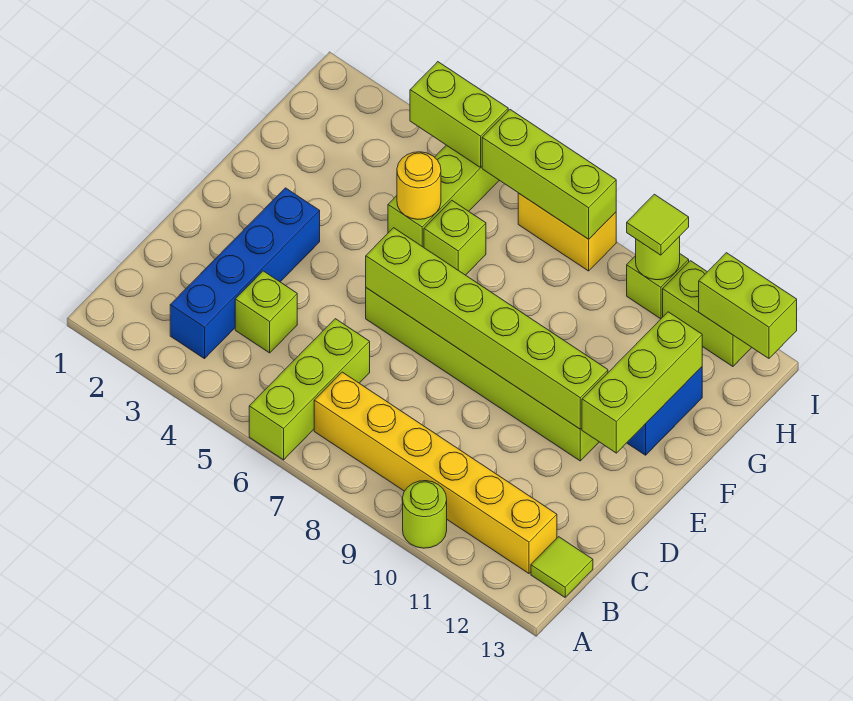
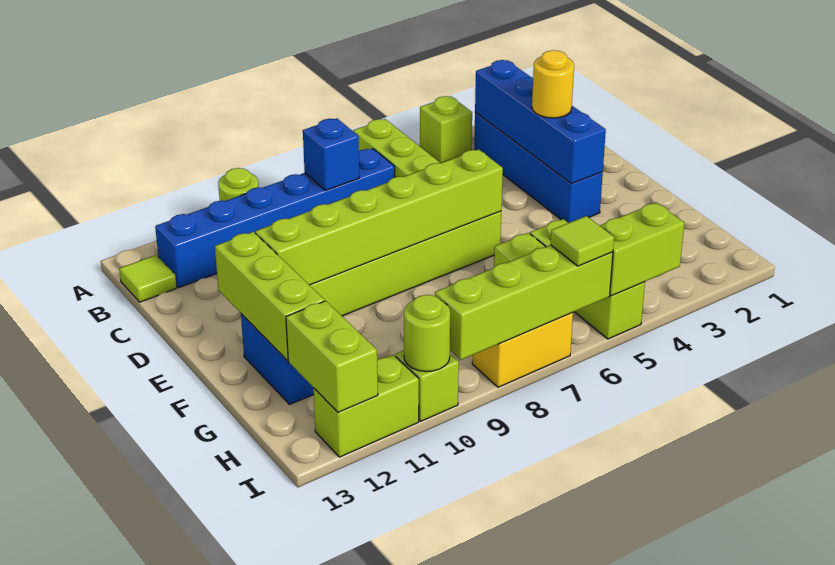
none -> blue 1x4 brick [475,60,606,184]
yellow 1x6 brick [314,372,557,573] -> blue 1x6 brick [155,149,395,288]
none -> blue 1x1 brick [303,118,359,191]
lime 1x1 brick [235,271,297,353] -> lime 1x1 brick moved to [420,96,472,163]
yellow 1x1 round brick [397,152,441,219] -> yellow 1x1 round brick moved to [532,50,574,118]
lime 1x3 brick [482,110,616,239] -> lime 1x4 brick [435,245,613,360]
lime 1x1 tile [627,194,689,255] -> lime 1x1 tile moved to [550,216,614,266]
lime 1x2 brick [699,253,797,358] -> lime 1x2 brick turned to [286,301,378,412]

